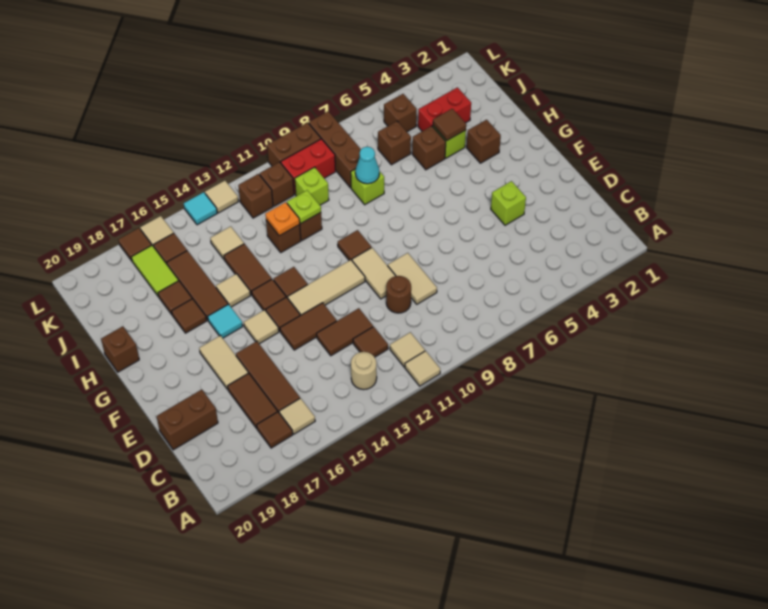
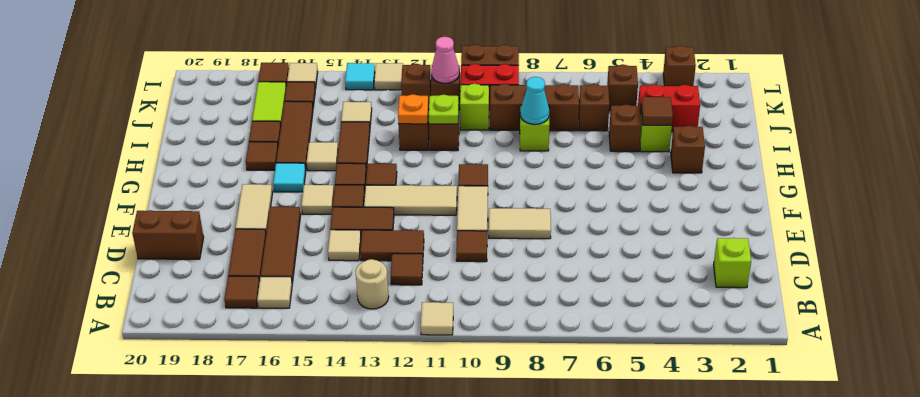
tan 1x1 tile [390,332,425,367] -> tan 1x1 tile moved to [328,230,361,261]
tan 1x2 tile [388,253,437,304] -> tan 1x2 tile turned to [489,208,551,239]
brown 1x1 round brick [386,276,411,313] -> brown 1x1 tile [456,231,487,262]
lime 1x1 brick [491,181,526,225] -> lime 1x1 brick moved to [714,238,751,288]
brown 1x1 brick [101,326,139,372] -> brown 1x1 brick moved to [663,46,696,86]
brown 1x3 brick [309,111,361,188] -> brown 1x3 brick turned to [490,84,579,131]
none -> pink 1x1 cone [431,37,459,83]

